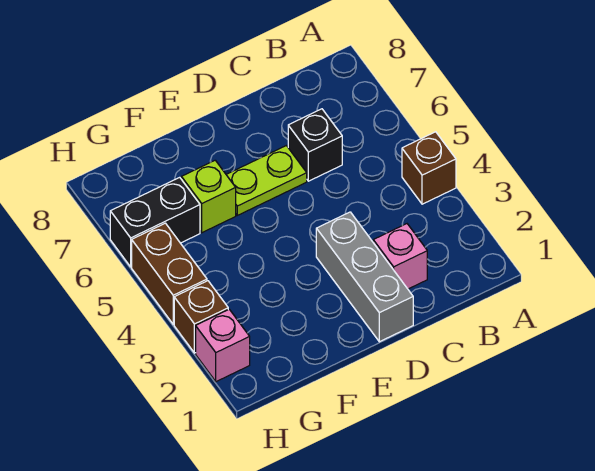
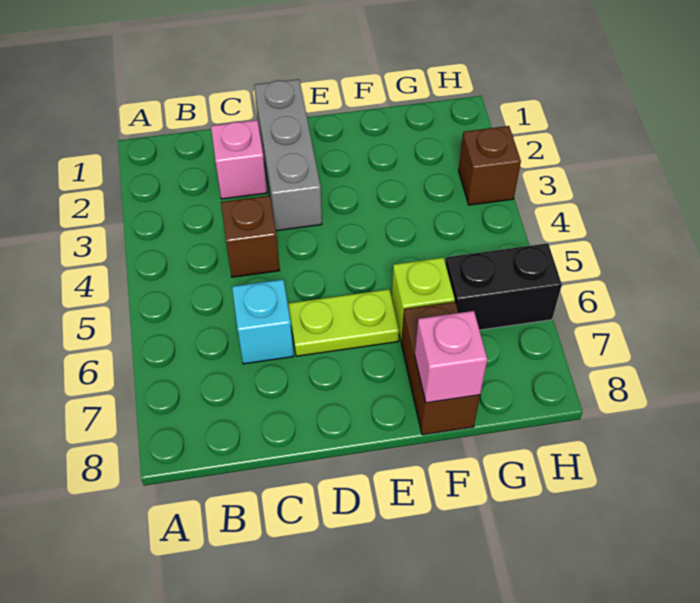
brown 1x1 brick [402,132,456,204] -> brown 1x1 brick moved to [221,196,280,277]
black 1x1 brick [288,109,342,181] -> cyan 1x1 brick [232,280,293,364]
pink 1x1 brick [196,309,250,382] -> pink 1x1 brick moved to [415,311,487,403]
brown 1x2 brick [132,223,207,324] -> brown 1x2 brick moved to [401,302,480,435]

